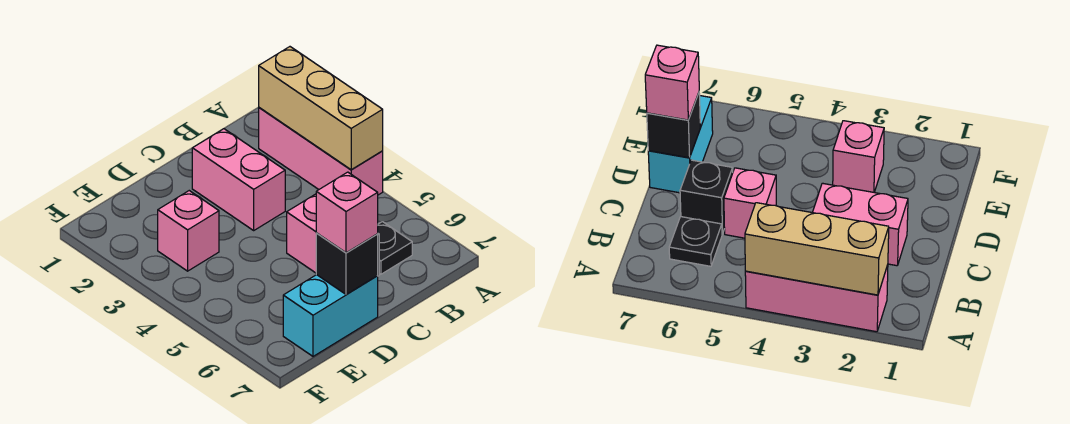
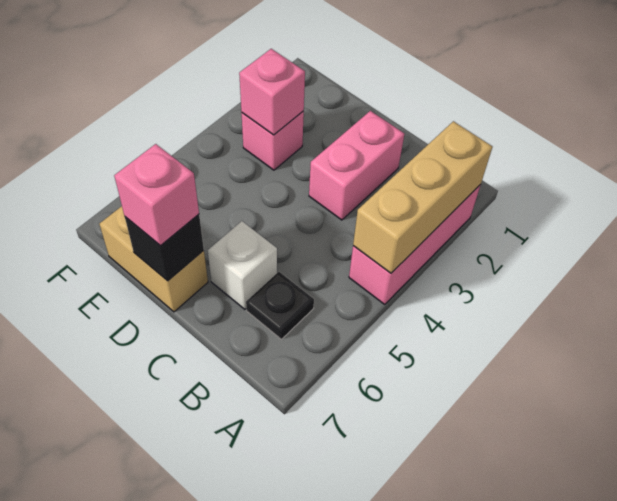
pink 1x1 brick [287,194,316,273] -> pink 1x1 brick moved to [239,49,305,135]
black 1x1 brick [680,160,733,234] -> white 1x1 brick [208,221,277,309]
cyan 1x2 brick [283,275,378,356] -> tan 1x2 brick [100,206,208,312]

